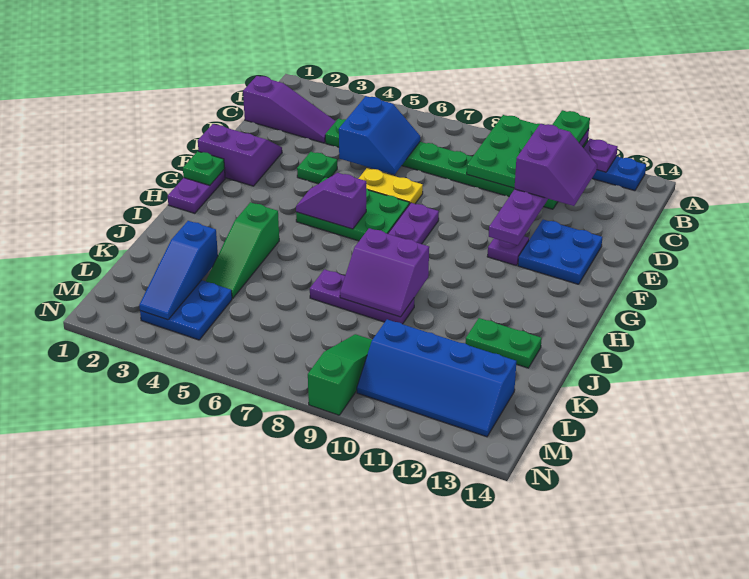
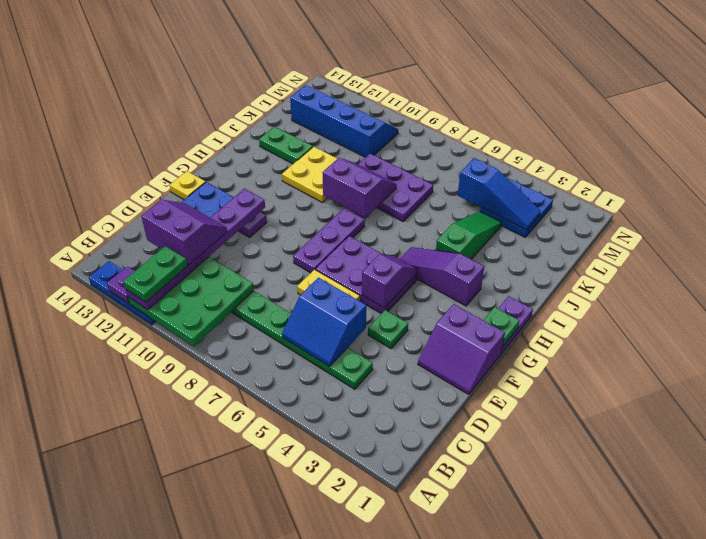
purple 1x3 slope [243,76,336,143] -> purple 1x3 slope moved to [400,247,484,306]
blue 2x2 slope [339,96,420,175] -> blue 2x2 slope turned to [282,278,366,367]
purple 2x2 slope [514,124,597,206] -> purple 2x2 slope turned to [141,200,227,265]
green 2x3 plate [296,177,409,241] -> purple 2x3 plate [315,236,417,313]
none -> yellow 1x1 plate [170,171,205,200]
purple 1x2 slope [296,173,366,229] -> purple 1x2 slope turned to [362,254,418,308]
none -> yellow 2x2 plate [282,147,337,202]
purple 1x3 plate [310,269,414,324] -> purple 2x3 plate [358,154,433,221]
blue 1x3 slope [139,221,218,320] -> blue 1x3 slope turned to [458,158,541,230]
green 1x3 slope [308,334,372,415] -> none

